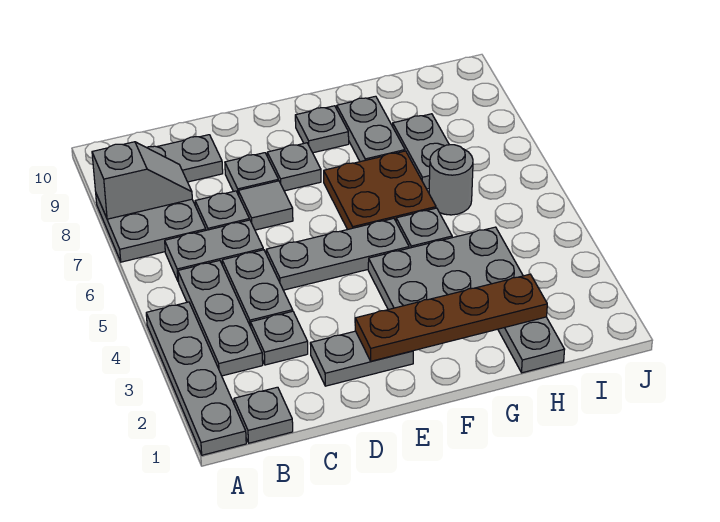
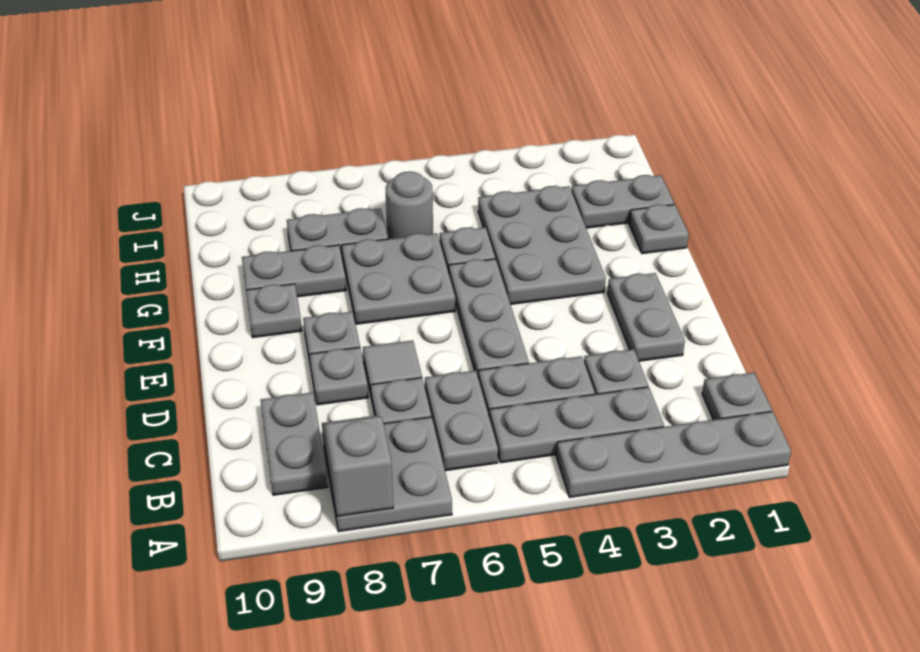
brown 1x4 plate [355,274,547,361] -> none
brown 2x2 plate [324,151,436,230] -> grey 2x2 plate [342,233,455,324]
none -> grey 1x1 plate [629,204,689,254]

